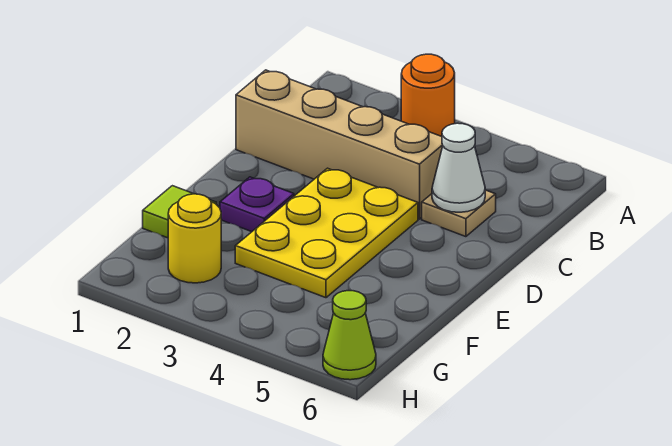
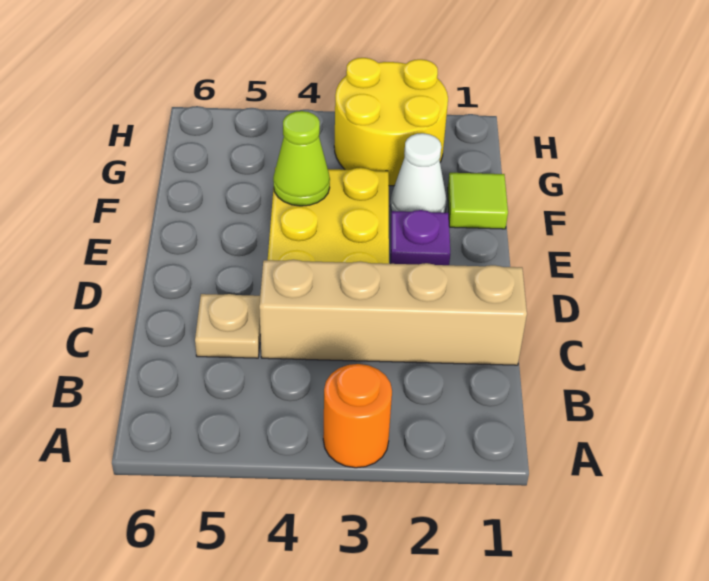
white 1x1 cone [432,123,485,212] -> white 1x1 cone moved to [390,133,447,213]
yellow 1x1 round brick [168,194,221,283] -> yellow 2x2 round brick [334,58,448,186]
lime 1x1 cone [323,291,376,380] -> lime 1x1 cone moved to [273,111,330,206]

